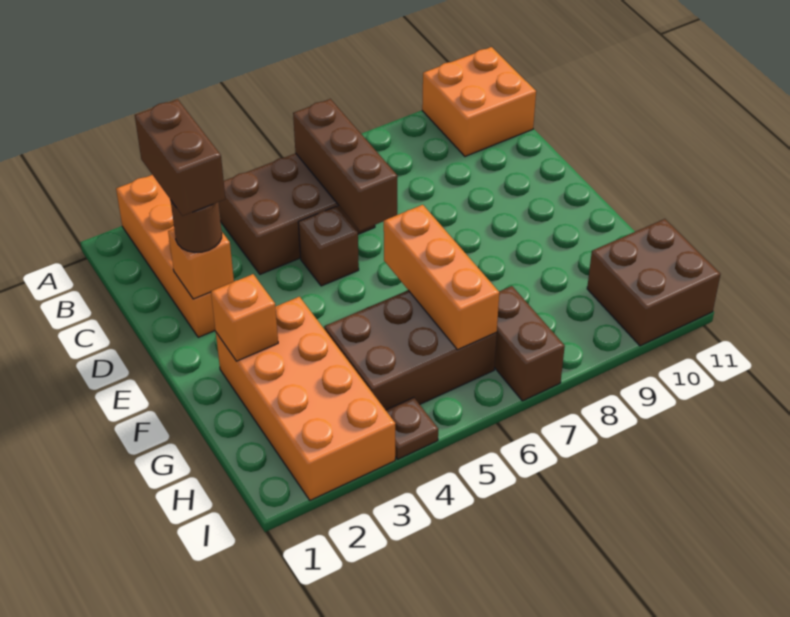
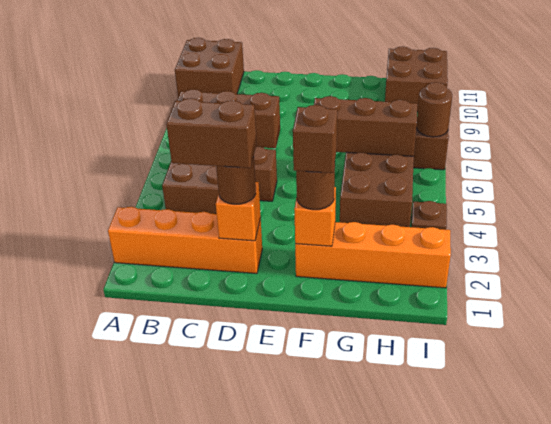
orange 2x2 brick [422,47,536,156] -> brown 2x2 brick [175,38,244,97]
orange 2x4 brick [216,297,396,500] -> orange 1x4 brick [295,222,451,288]
none -> brown 1x1 round brick [296,164,335,210]
none -> brown 1x1 brick [293,105,337,173]
orange 1x3 brick [384,205,499,350] -> brown 1x3 brick [314,96,417,156]
none -> brown 1x1 round brick [416,82,452,137]

